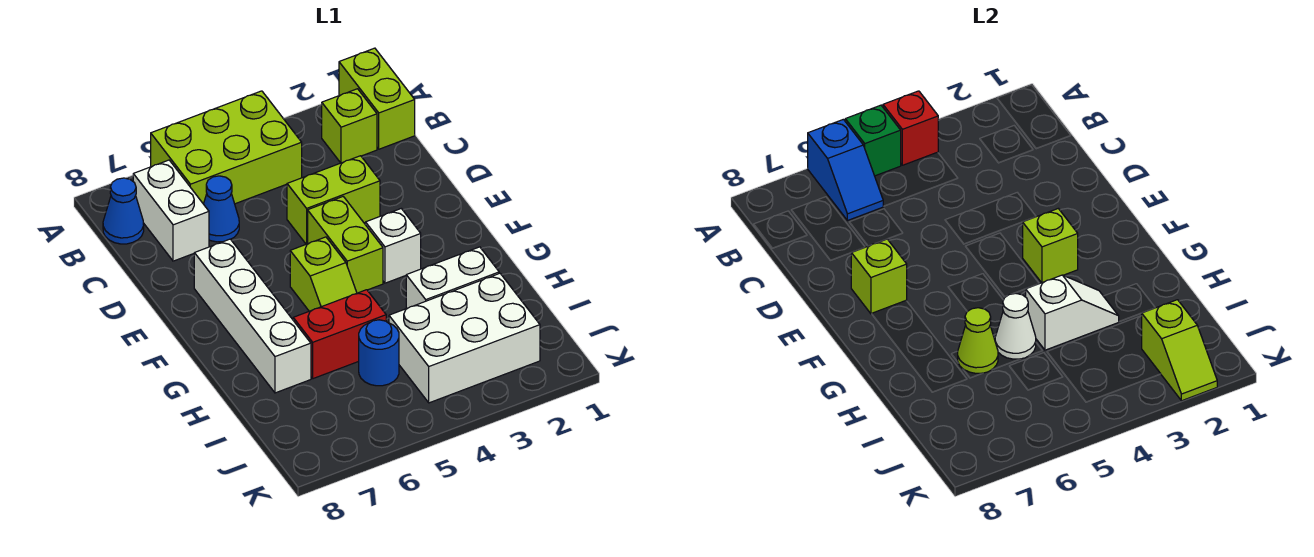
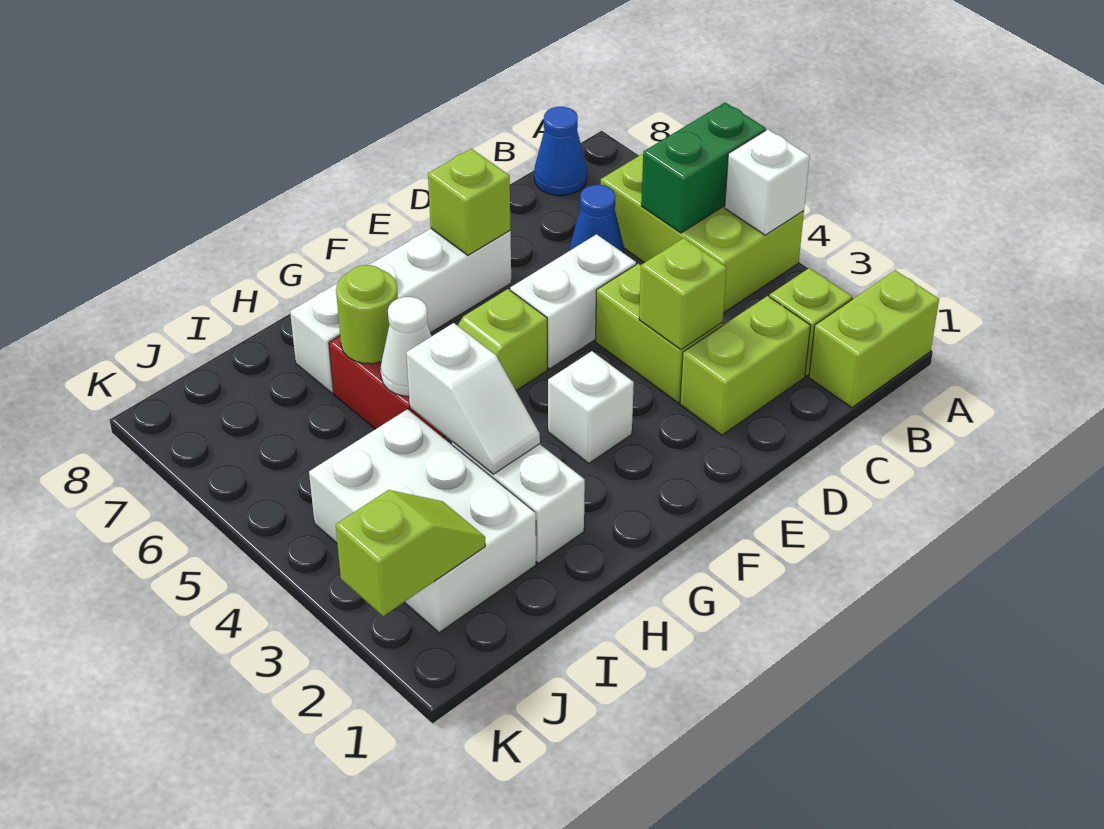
red 1x1 brick [883,91,938,165] -> white 1x1 brick [725,130,810,235]
green 1x1 brick [845,105,901,176] -> green 1x2 brick [641,102,766,233]
blue 1x2 slope [808,119,883,221] -> none
white 1x2 brick [133,160,209,261] -> white 1x2 brick moved to [510,234,636,369]
lime 1x2 brick [308,197,383,293] -> lime 1x2 brick moved to [680,296,810,435]
lime 1x1 brick [1023,209,1078,283] -> lime 1x1 brick moved to [639,238,727,350]
lime 1x1 cone [958,308,998,374] -> lime 1x1 round brick [336,265,398,364]
blue 1x1 round brick [359,320,399,386] -> none
lime 1x2 slope [1142,300,1217,401] -> lime 1x2 slope turned to [336,490,485,616]

